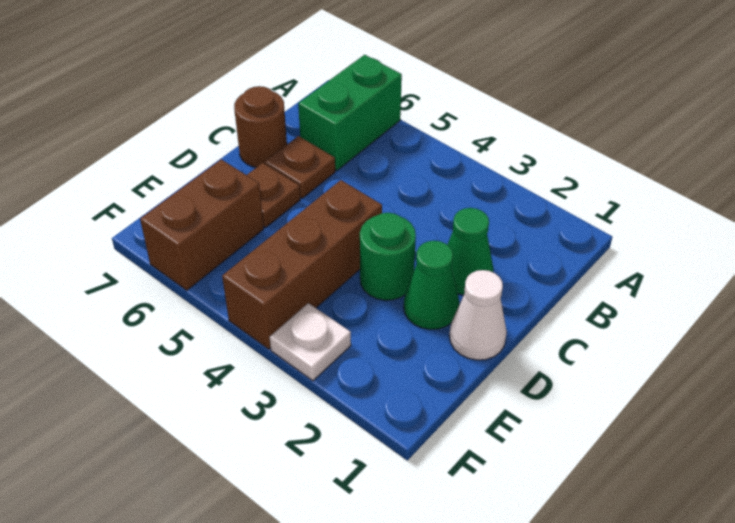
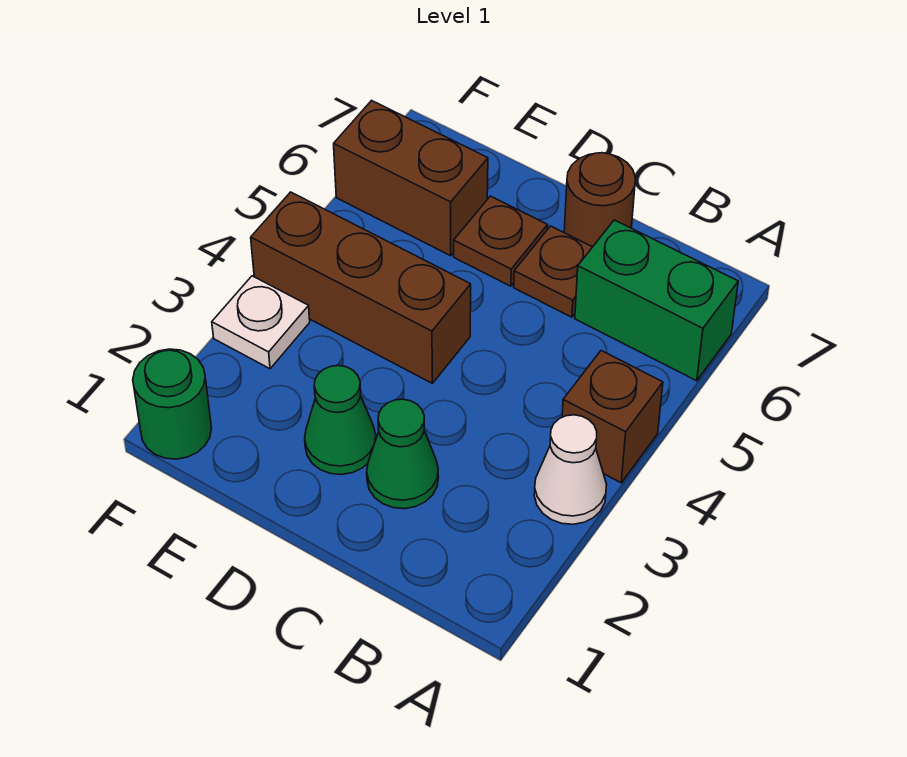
none -> brown 1x1 brick [562,351,663,483]
white 1x1 cone [449,270,507,360] -> white 1x1 cone moved to [534,415,607,524]
green 1x1 round brick [360,213,416,300] -> green 1x1 round brick moved to [133,349,212,459]

